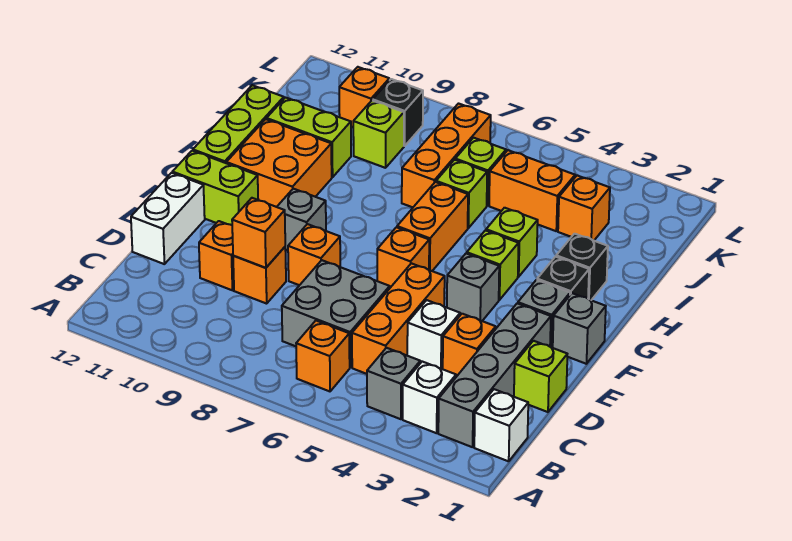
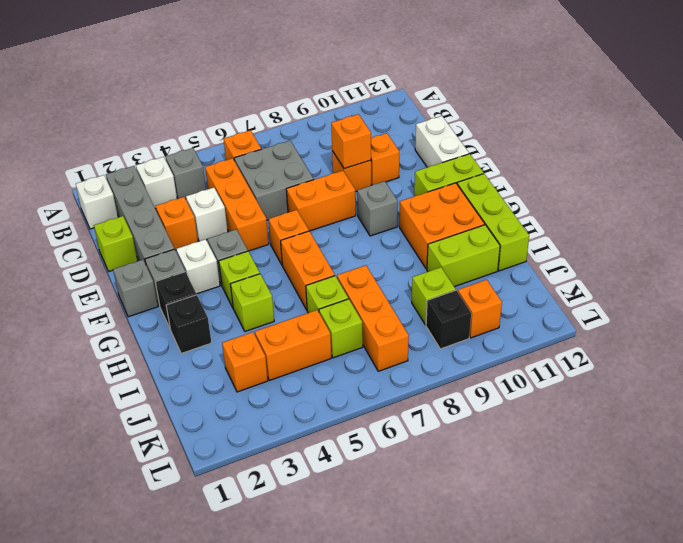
orange 1x1 brick [288,224,340,285] -> orange 1x2 brick [286,171,356,231]
none -> white 1x1 brick [176,239,220,294]

